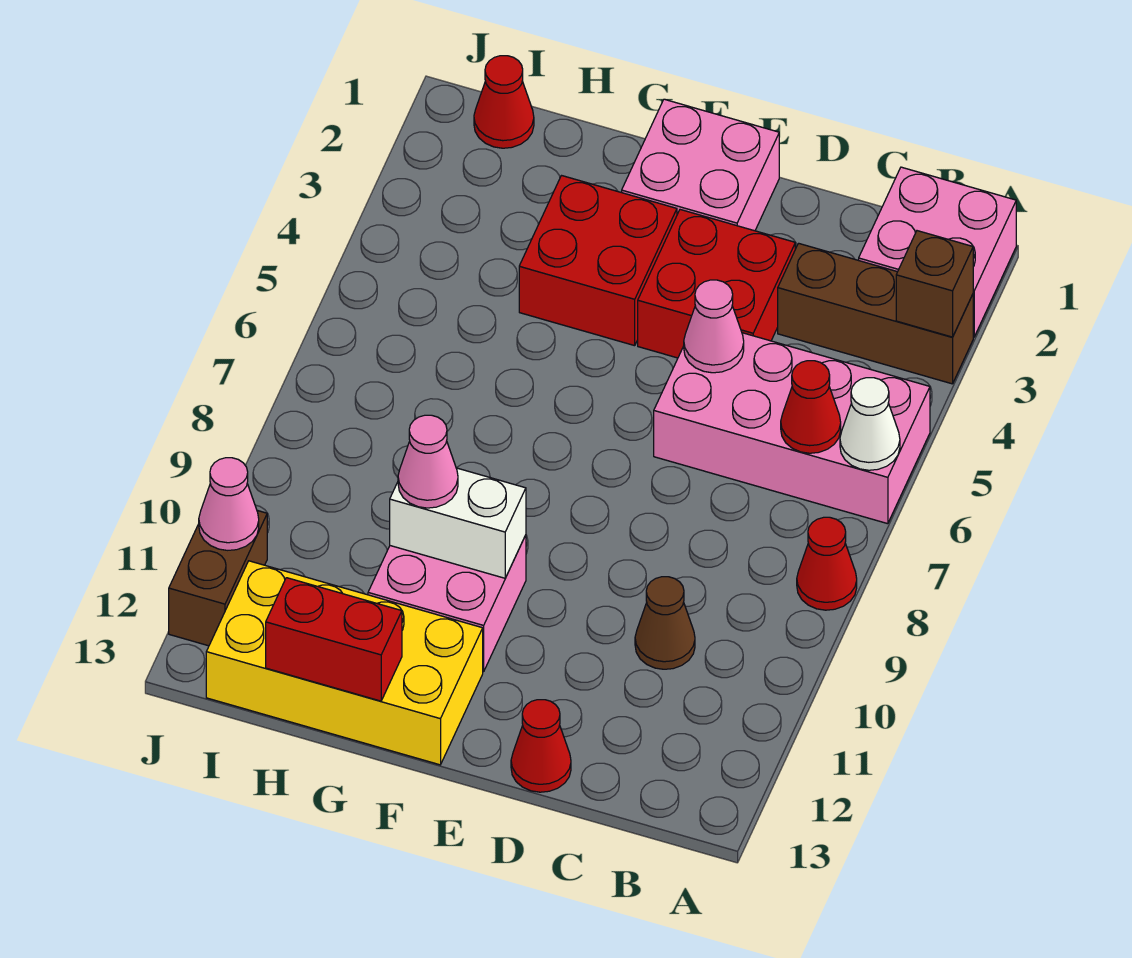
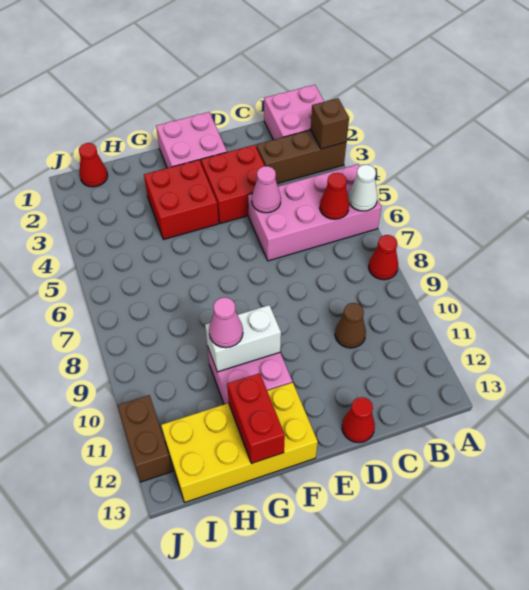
red 1x2 brick [266,578,402,701] -> red 1x2 brick turned to [227,373,285,464]
pink 1x1 cone [199,458,259,550] -> none

